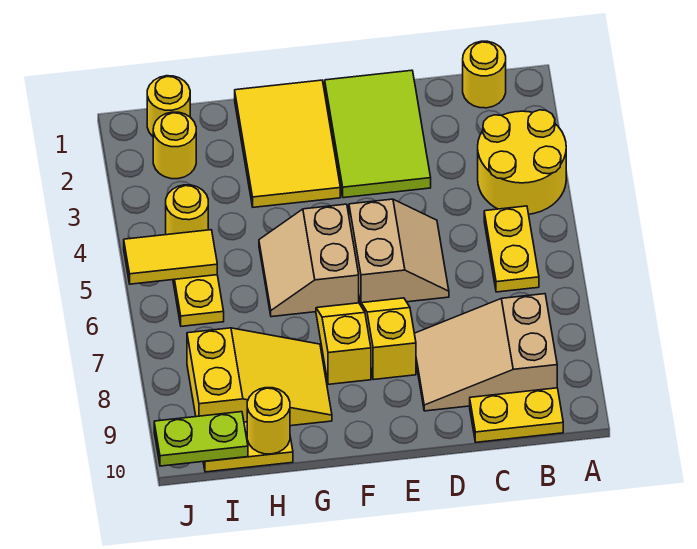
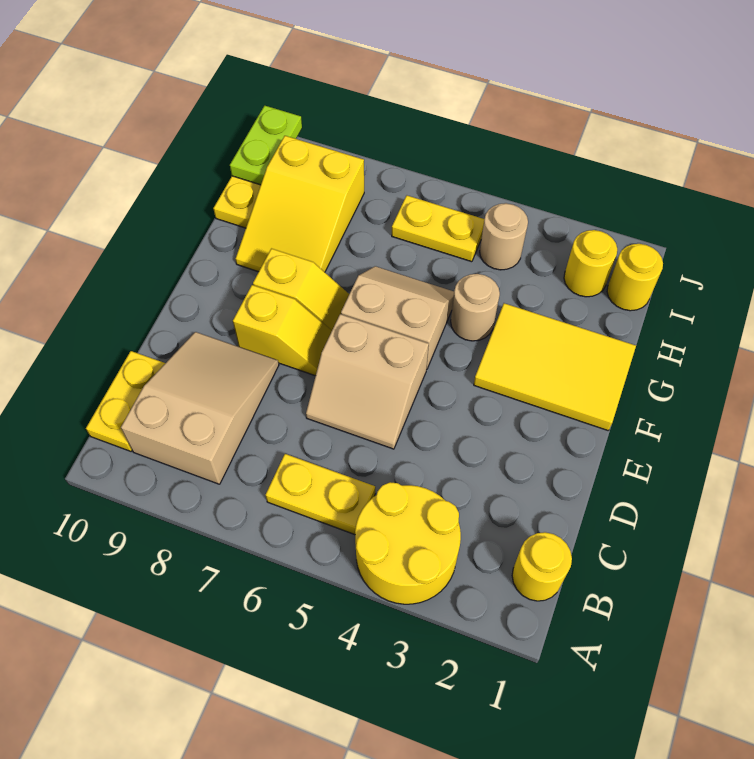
lime 2x3 tile [325,70,431,198] -> none
none -> tan 1x1 round brick [451,274,500,341]
yellow 1x1 round brick [247,388,290,454] -> none
yellow 1x1 round brick [166,185,208,235] -> tan 1x1 round brick [480,203,528,270]
yellow 1x2 tile [124,230,217,284] -> none

